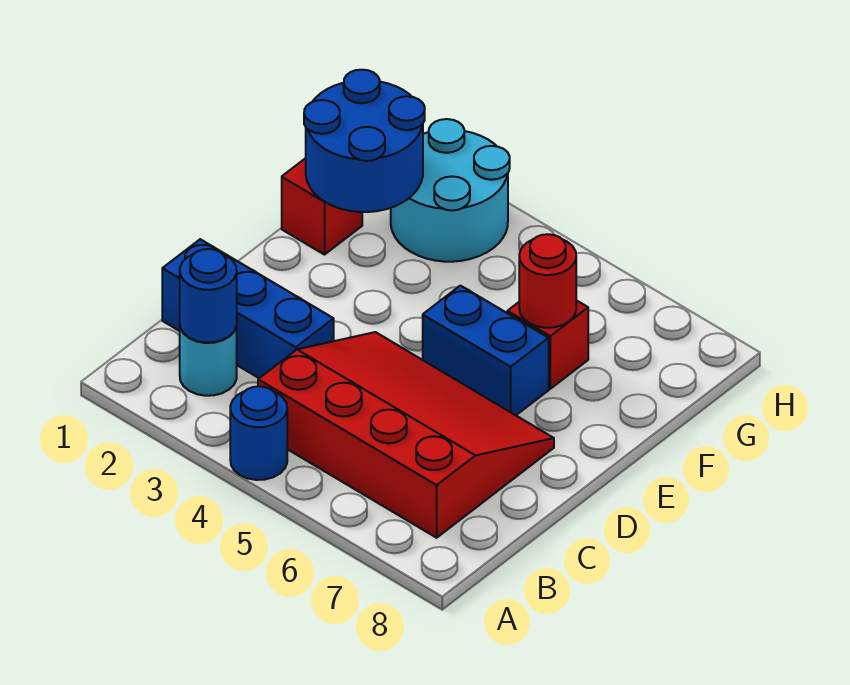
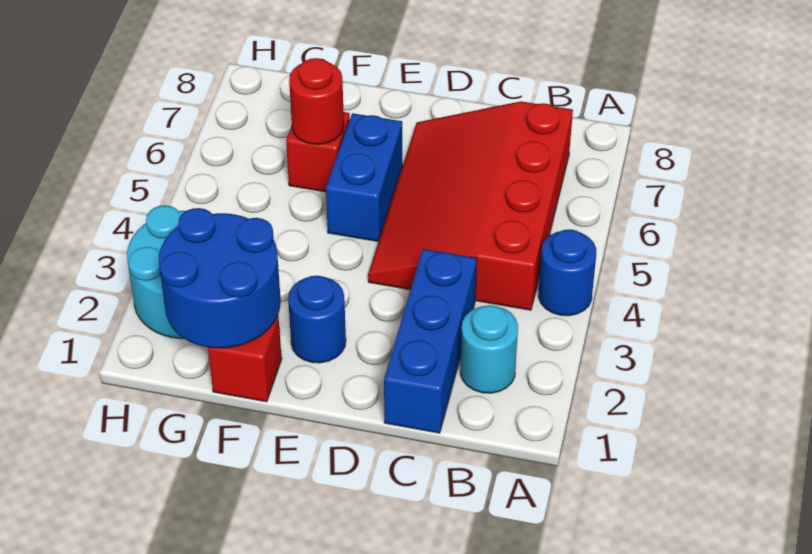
blue 1x1 round brick [180,249,237,342] -> blue 1x1 round brick moved to [288,276,346,363]

